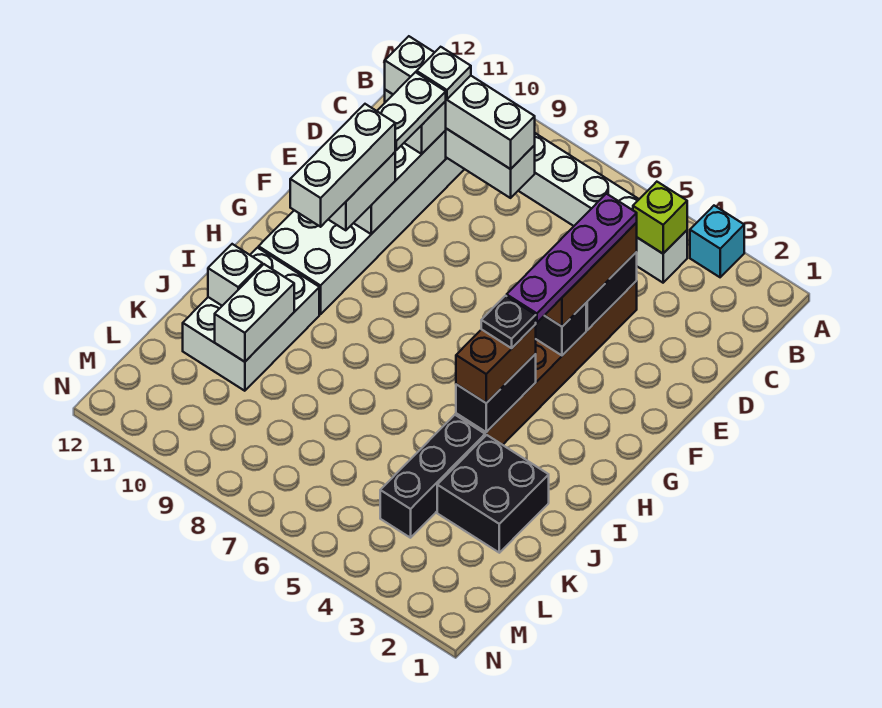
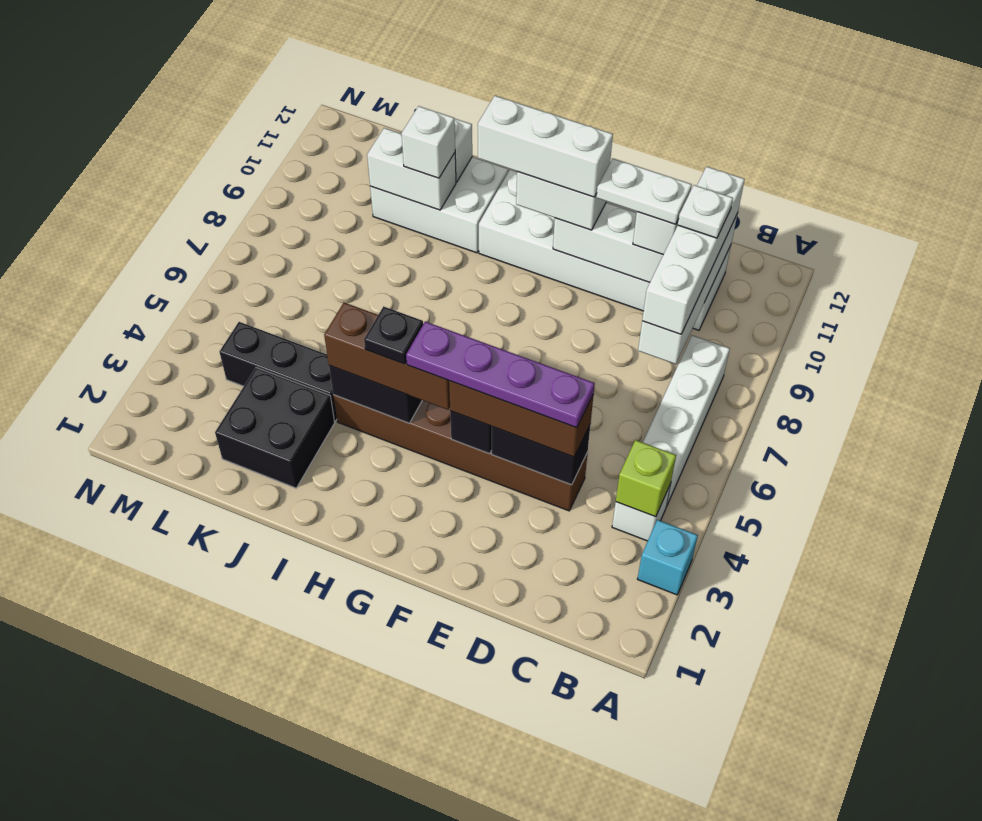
brown 1x2 brick [456,325,536,403] -> brown 1x3 brick [324,303,450,410]
none -> white 1x1 brick [402,106,455,178]

